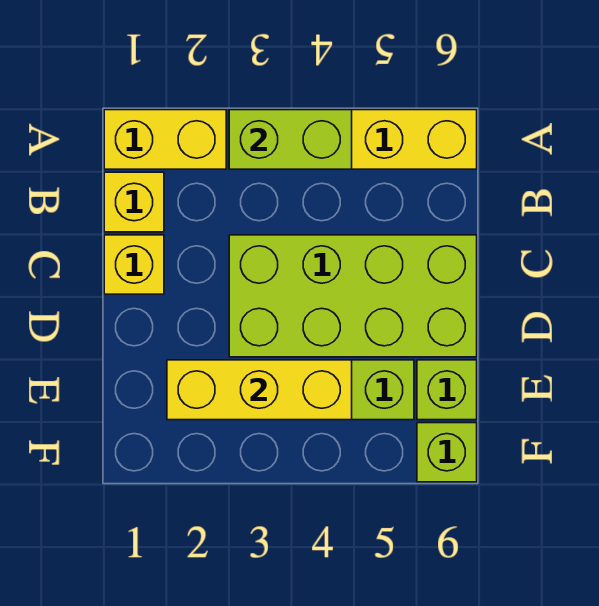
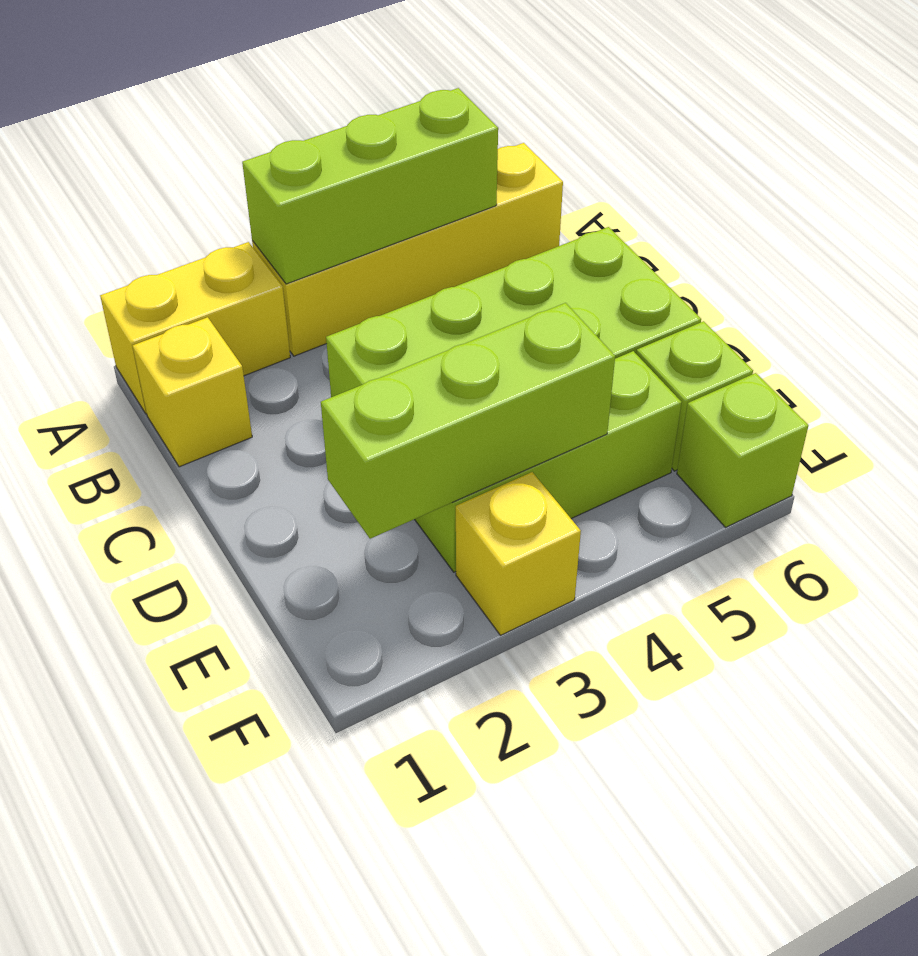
lime 1x2 brick [229,110,352,169] -> lime 1x3 brick [242,88,498,284]
yellow 1x1 brick [104,235,164,294] -> yellow 1x1 brick moved to [456,472,581,635]
yellow 1x3 brick [167,360,352,420] -> lime 1x3 brick [321,303,615,539]

